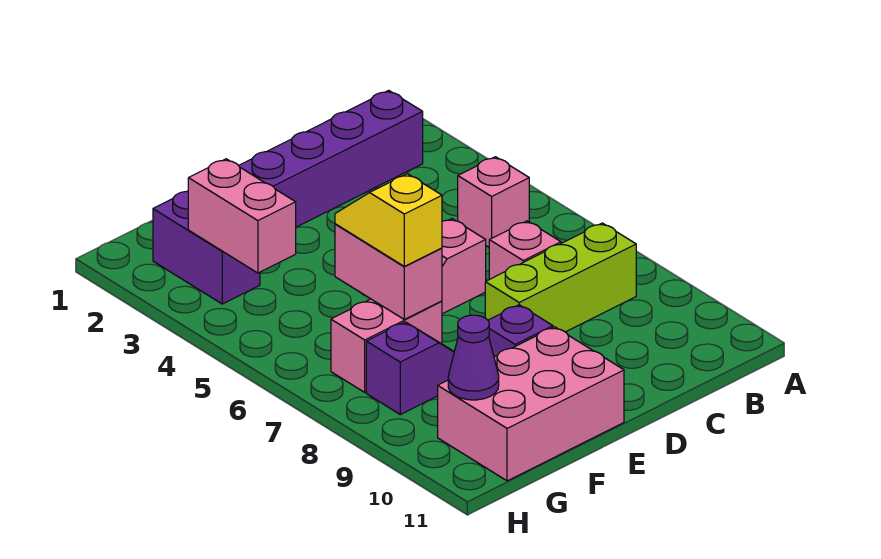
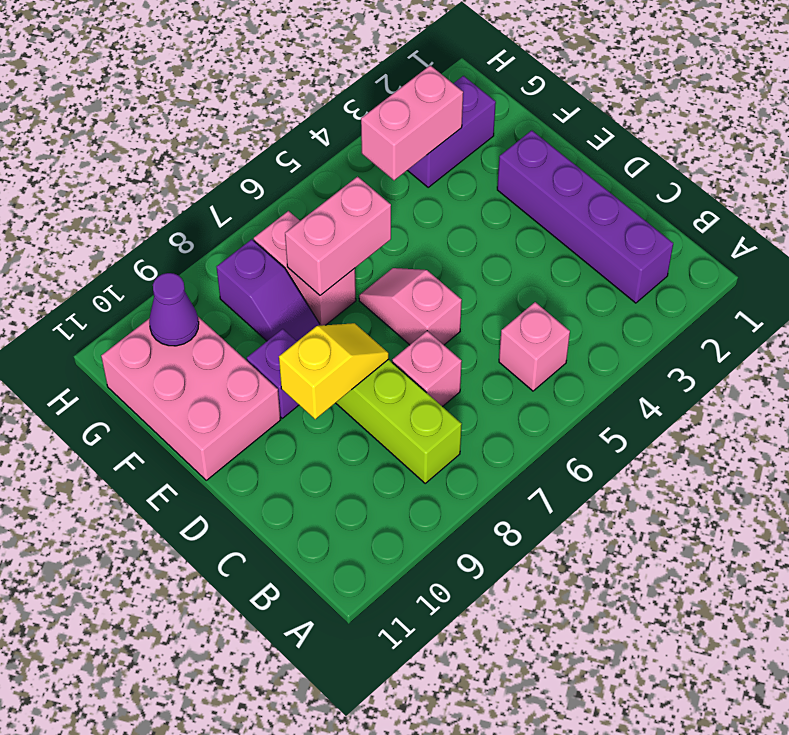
yellow 1x2 slope [335,174,442,266] -> yellow 1x2 slope moved to [279,323,389,419]

